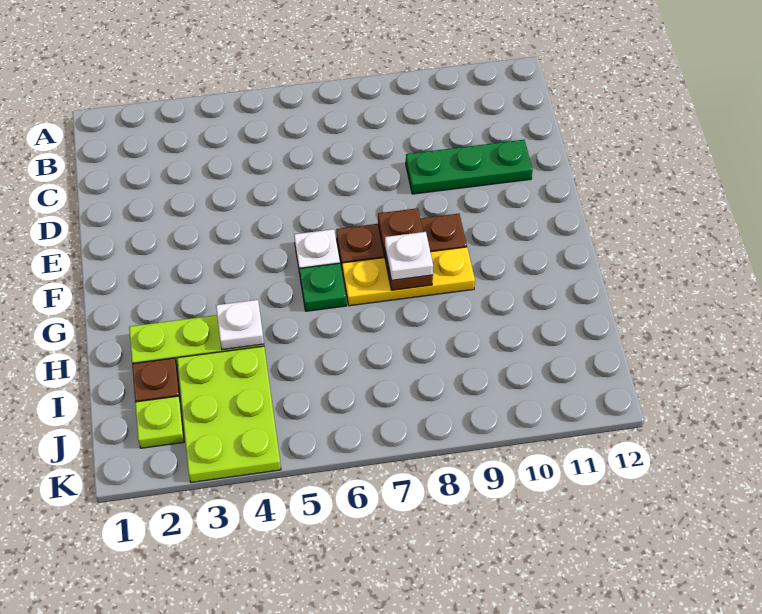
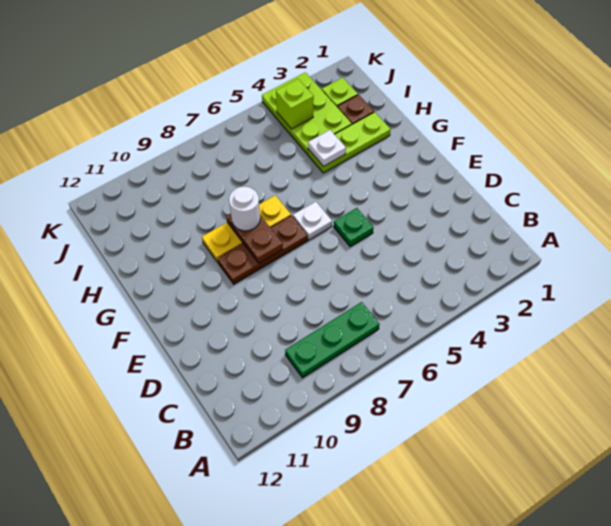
green 1x3 plate [406,140,533,194] -> green 1x3 plate moved to [285,302,380,378]
green 1x1 plate [300,263,346,311] -> green 1x1 plate moved to [334,208,374,247]
white 1x1 plate [385,232,433,280] -> white 1x1 round brick [229,187,260,231]
none -> lime 1x1 brick [276,79,314,129]

